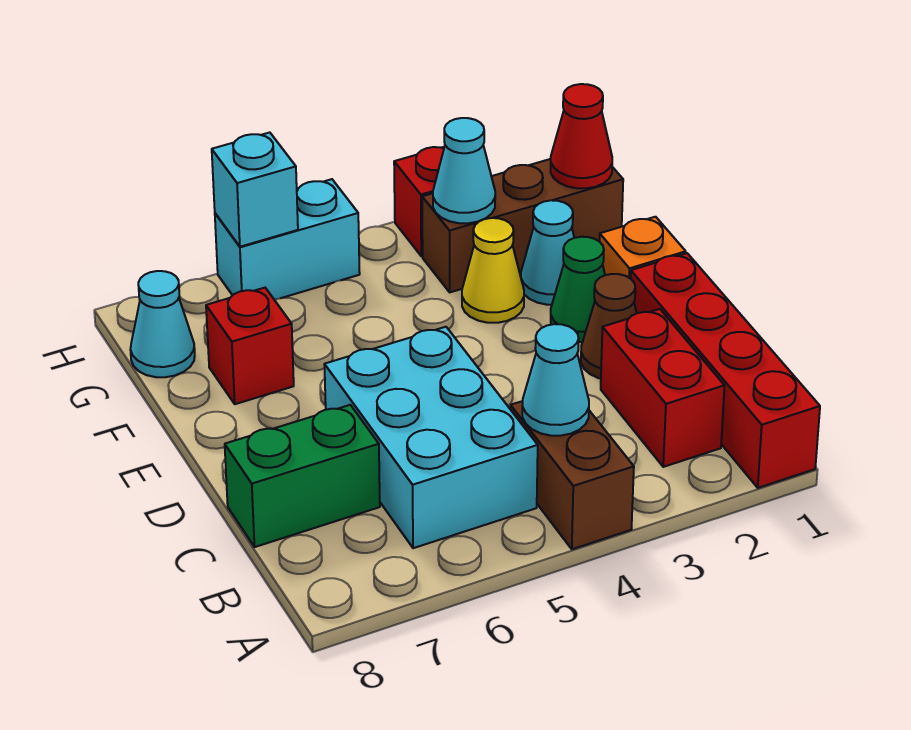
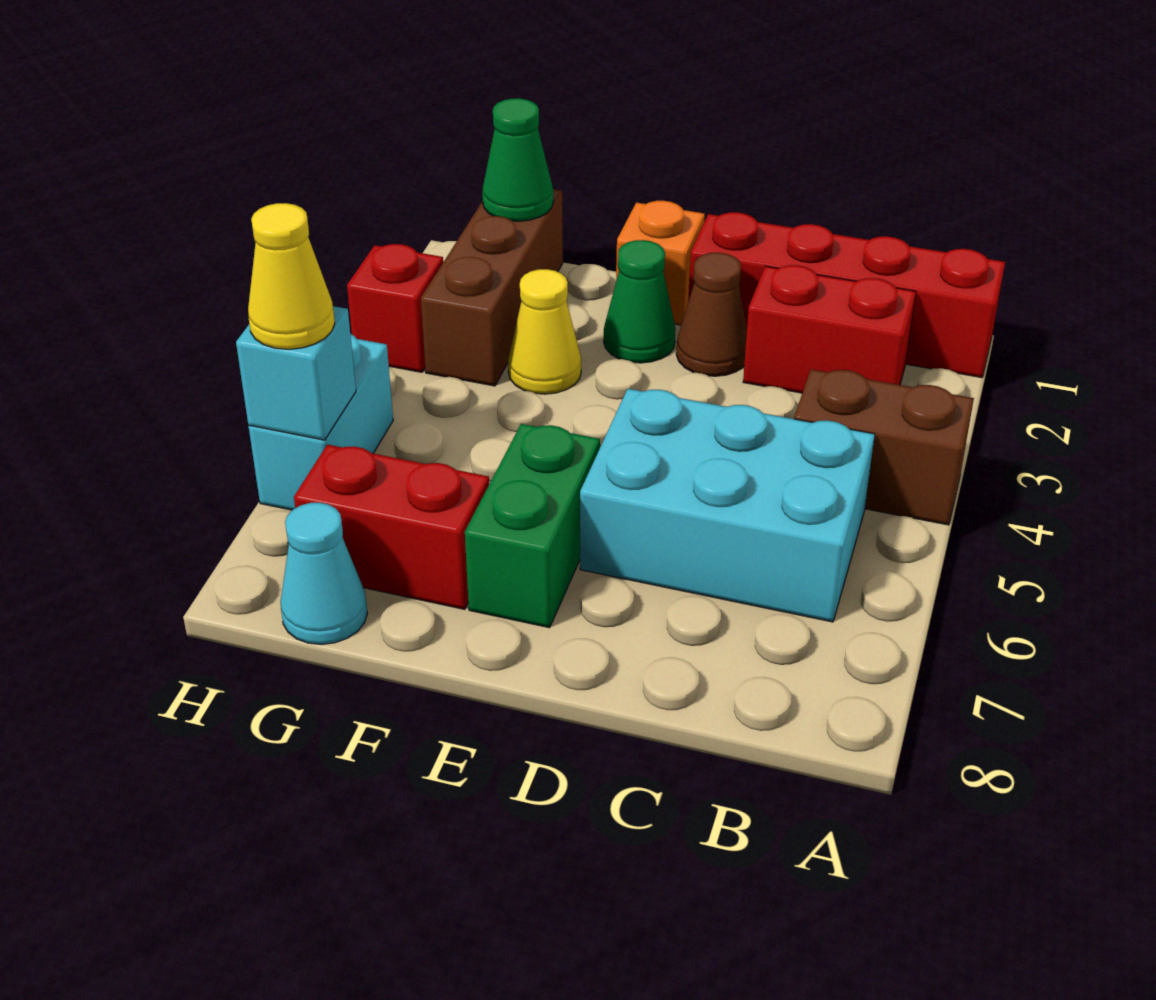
cyan 1x1 cone [522,324,589,436] -> none
green 1x2 brick [225,405,380,547] -> green 1x2 brick moved to [465,424,600,628]
cyan 1x1 cone [521,200,574,305] -> none
red 1x1 brick [206,288,294,404] -> red 1x2 brick [294,444,489,609]
red 1x1 cone [551,84,612,188] -> green 1x1 cone [482,98,553,221]
cyan 1x1 cone [433,118,495,223] -> none
none -> yellow 1x1 cone [248,203,335,349]

